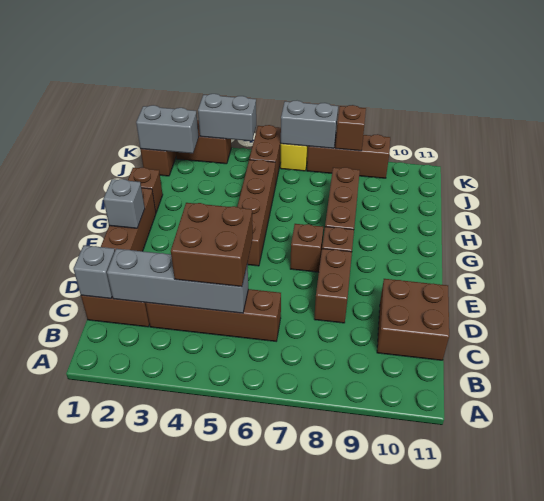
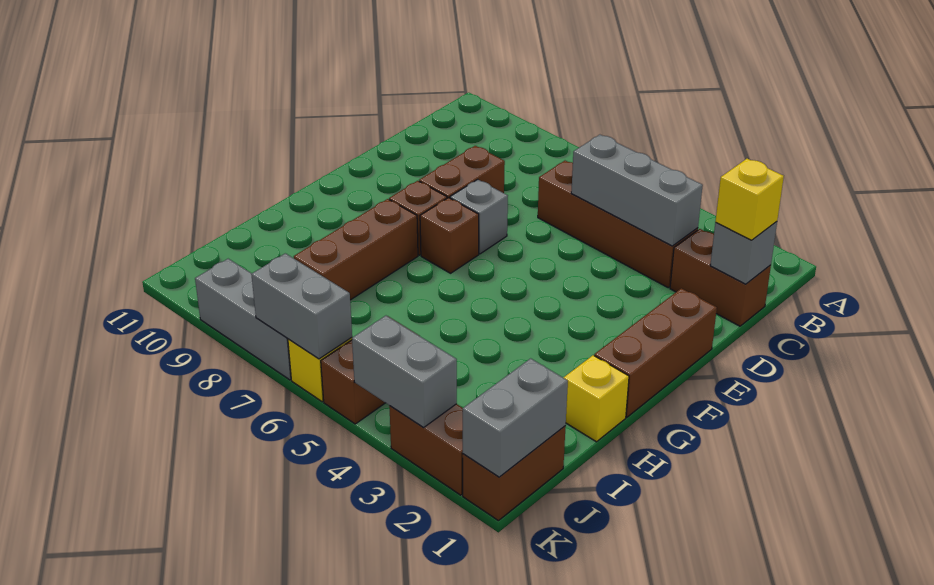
none -> yellow 1x1 brick [715,159,784,240]
grey 1x4 brick [107,249,248,313] -> grey 1x3 brick [571,135,703,246]
brown 2x2 brick [171,203,253,287] -> none
brown 2x2 brick [377,279,449,360] -> none
grey 1x1 brick [103,179,145,228] -> grey 1x1 brick moved to [450,179,508,254]
brown 1x4 brick [237,160,275,266] -> none
brown 1x1 brick [128,167,163,212] -> yellow 1x1 brick [563,355,629,442]
grey 1x2 brick [136,105,199,153] -> grey 1x2 brick turned to [463,358,568,477]
brown 1x3 brick [307,133,390,178] -> grey 1x3 brick [195,259,291,380]
brown 1x1 brick [335,105,366,151] -> none

